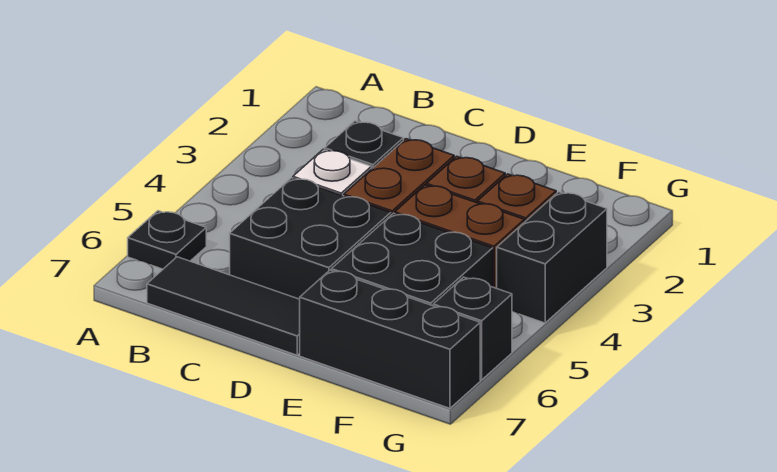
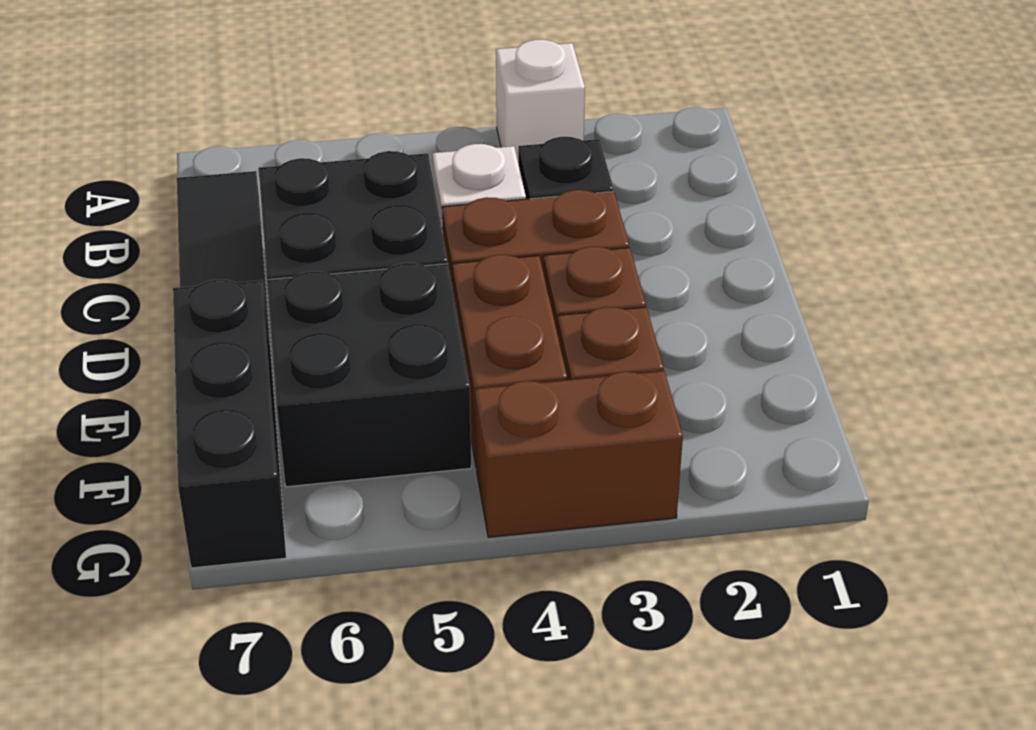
none -> white 1x1 brick [496,40,585,160]
black 1x1 plate [128,211,206,269] -> none
black 1x2 brick [497,192,607,323] -> brown 1x2 brick [475,371,683,538]
black 1x1 brick [433,277,512,380] -> none

